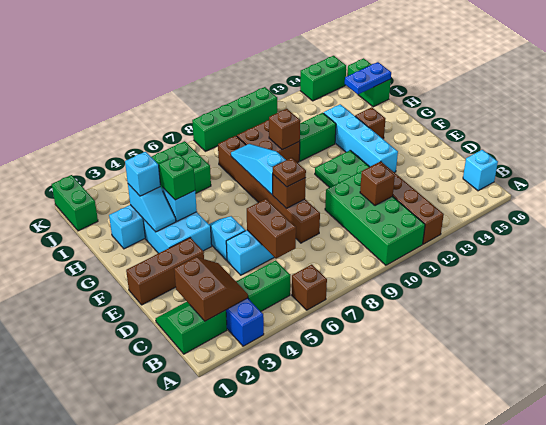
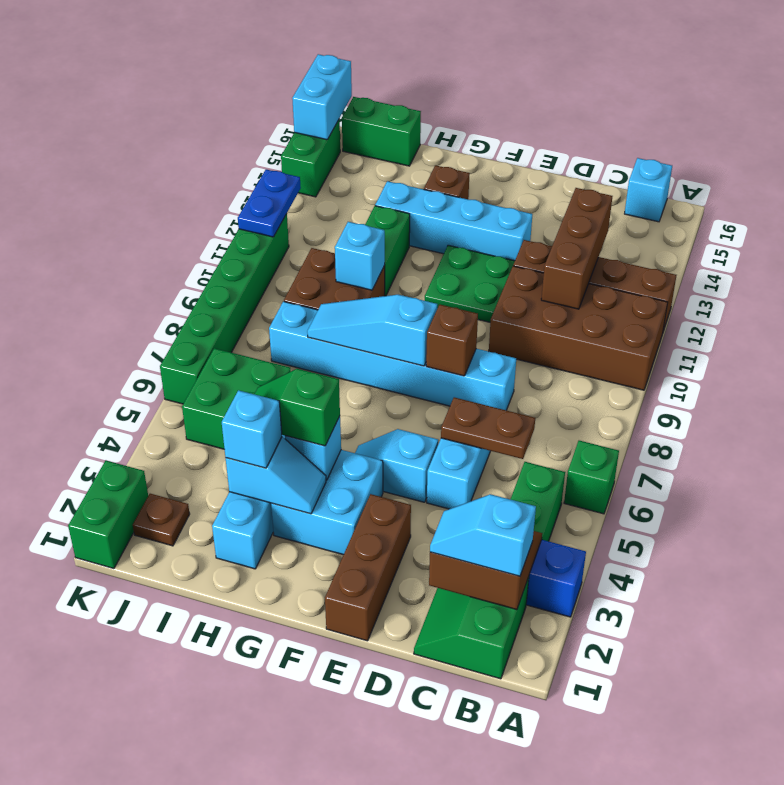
brown 1x1 brick [292,265,327,310] -> green 1x1 brick [564,441,619,514]
green 2x4 brick [325,171,425,265] -> brown 2x4 brick [489,266,668,390]
none -> cyan 1x2 slope [430,494,536,576]
brown 1x2 brick [247,199,296,259] -> brown 1x2 plate [441,397,535,459]
brown 1x1 brick [360,162,395,206] -> brown 1x3 brick [541,188,612,309]
brown 1x6 brick [218,136,320,243] -> cyan 1x6 brick [269,301,516,410]
brown 1x1 plate [273,158,306,187] -> brown 1x1 plate moved to [133,494,190,546]
brown 1x1 brick [269,109,300,150] -> cyan 1x1 brick [335,222,385,290]
blue 1x2 plate [345,62,391,94] -> blue 1x2 plate moved to [238,169,301,237]
green 1x2 brick [52,175,98,231] -> green 1x2 brick turned to [68,461,148,569]
green 1x4 brick [192,87,277,151] -> green 1x6 brick [160,214,289,404]
none -> cyan 1x2 brick [292,54,352,140]

